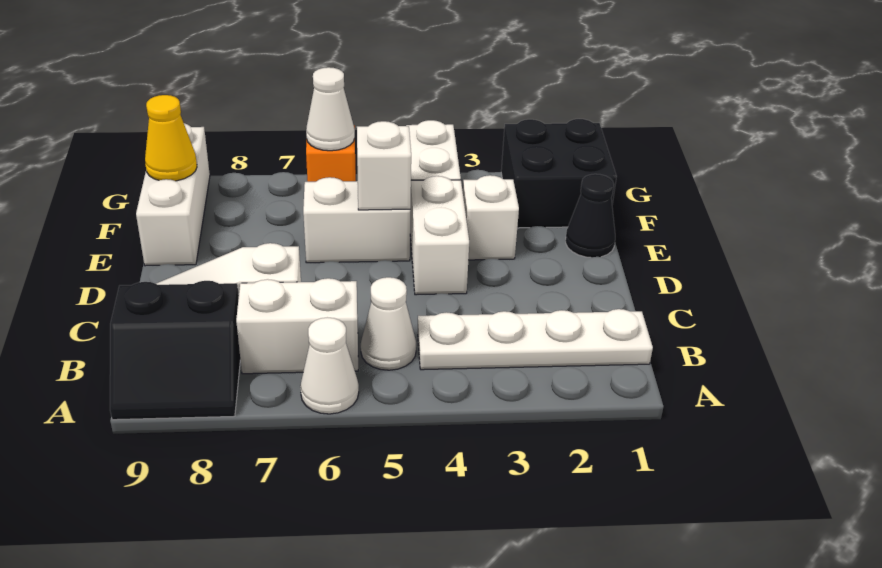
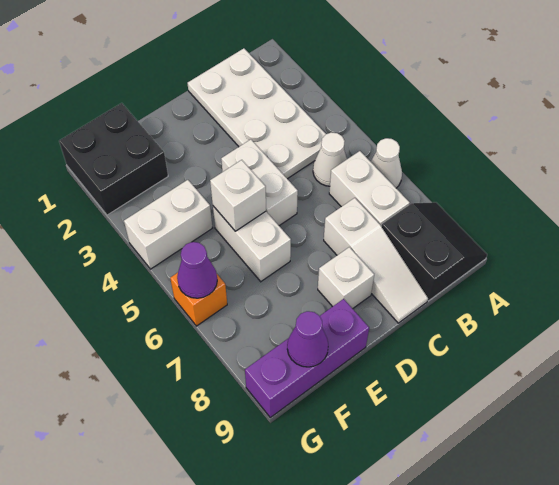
white 1x4 plate [418,309,653,370] -> white 2x4 plate [187,48,326,179]
white 1x2 brick [410,176,469,295] -> white 1x2 brick turned to [221,139,298,226]
black 1x1 cone [566,174,615,258] -> none
white 1x1 brick [463,175,519,260] -> white 1x1 brick moved to [318,247,374,309]
white 1x3 brick [136,123,210,266] -> purple 1x3 brick [245,299,369,417]
yellow 1x1 cone [145,95,197,181] -> purple 1x1 cone [287,311,328,367]
white 1x1 cone [306,67,355,151] -> purple 1x1 cone [177,242,217,298]

